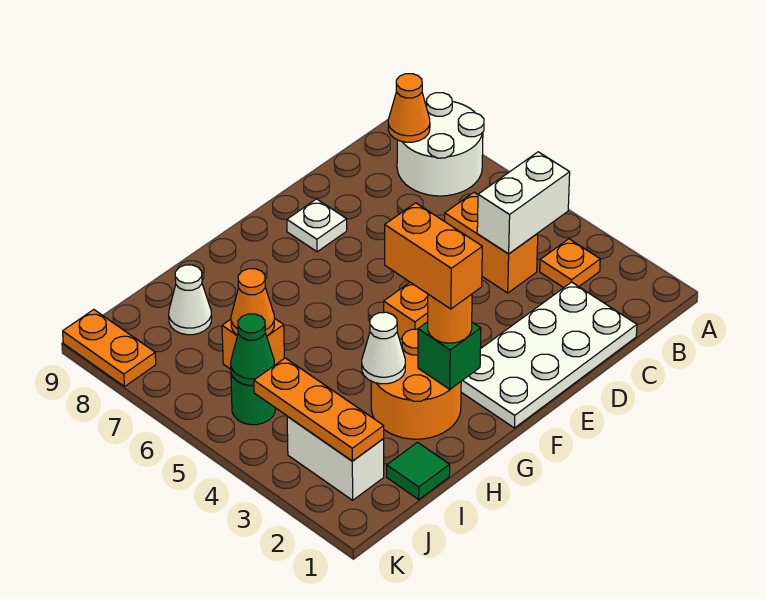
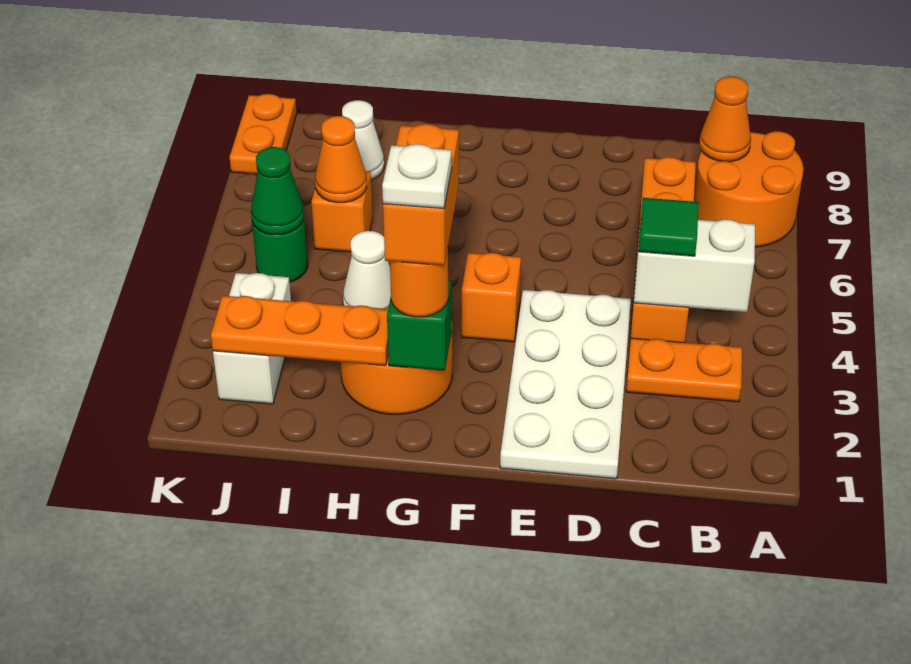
white 2x2 round brick [397,93,484,196] -> orange 2x2 round brick [694,131,803,247]
orange 1x1 plate [540,239,600,288] -> orange 1x2 plate [626,338,742,402]
white 2x4 plate [461,282,637,428] -> white 2x4 plate turned to [500,290,631,479]
orange 1x2 brick [445,192,538,293] -> orange 1x4 brick [630,157,696,342]
white 1x1 plate [287,199,347,252] -> white 1x1 plate moved to [382,144,452,209]
green 1x1 tile [387,442,450,499] -> green 1x1 tile moved to [638,198,699,256]
orange 1x3 plate [254,358,384,461] -> orange 1x3 plate turned to [211,296,388,366]

